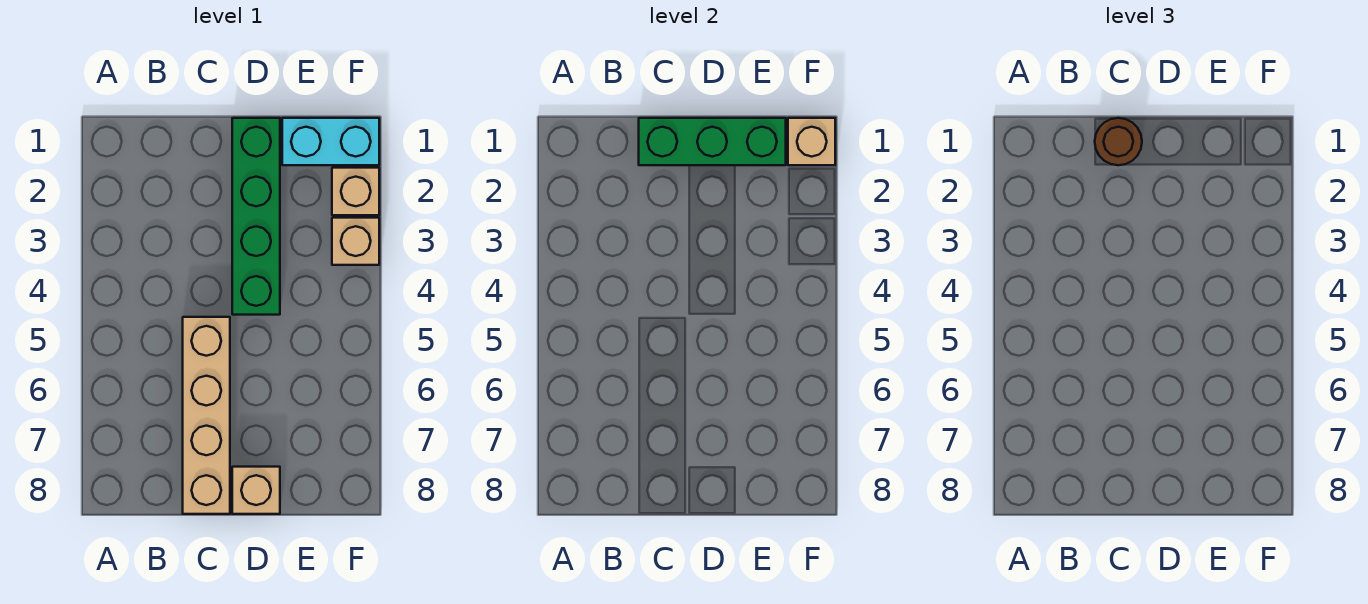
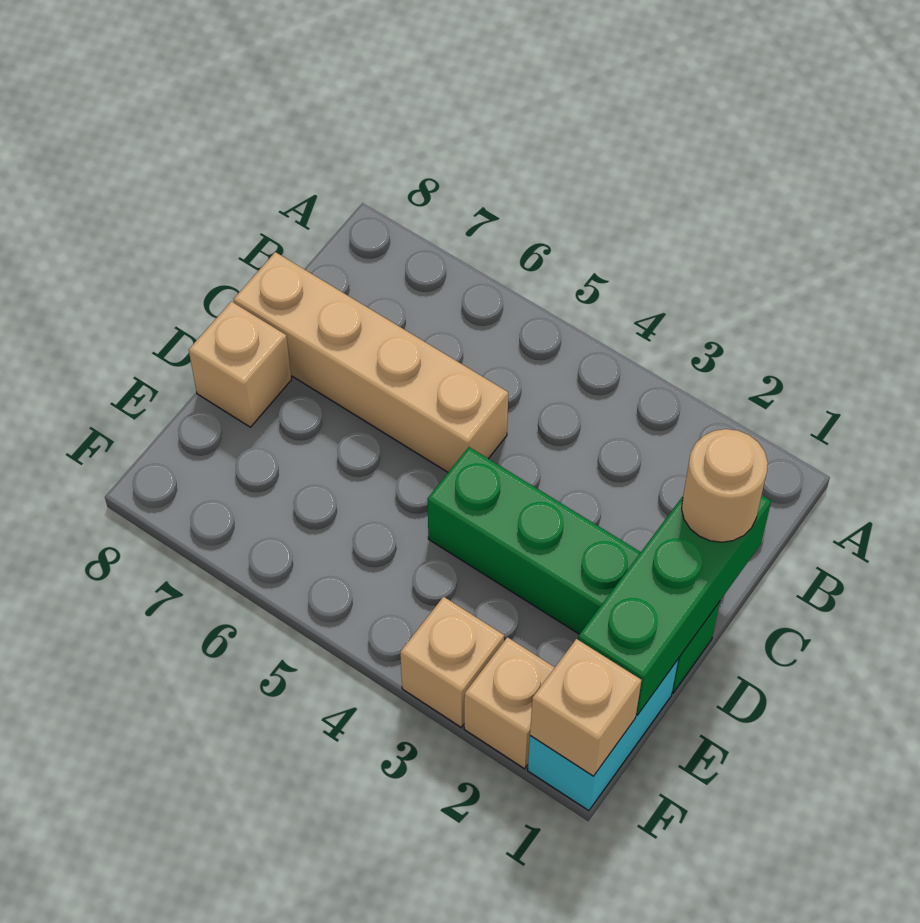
brown 1x1 round brick [1095,118,1142,165] -> tan 1x1 round brick [682,429,768,542]

